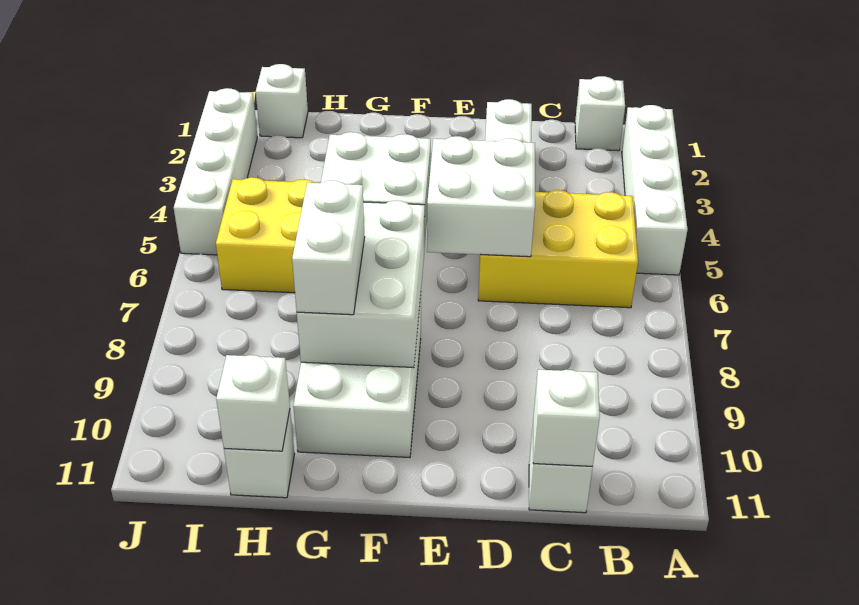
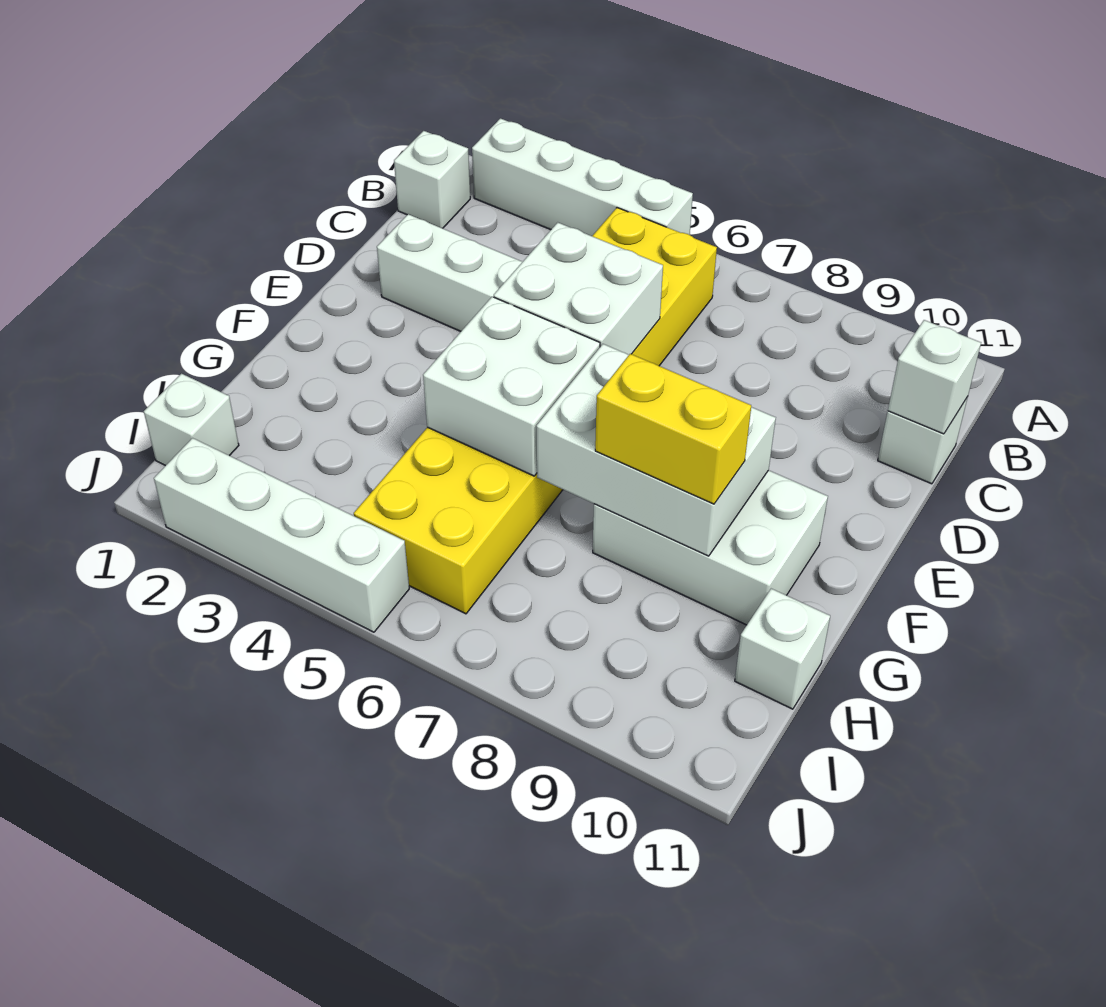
white 1x2 brick [292,181,365,315] -> yellow 1x2 brick [595,354,751,504]
white 1x1 brick [216,355,290,451] -> none

